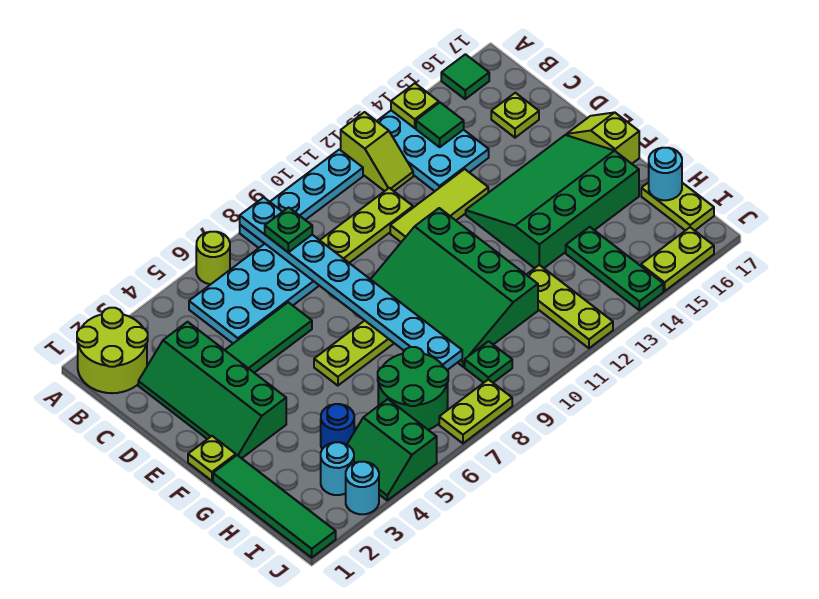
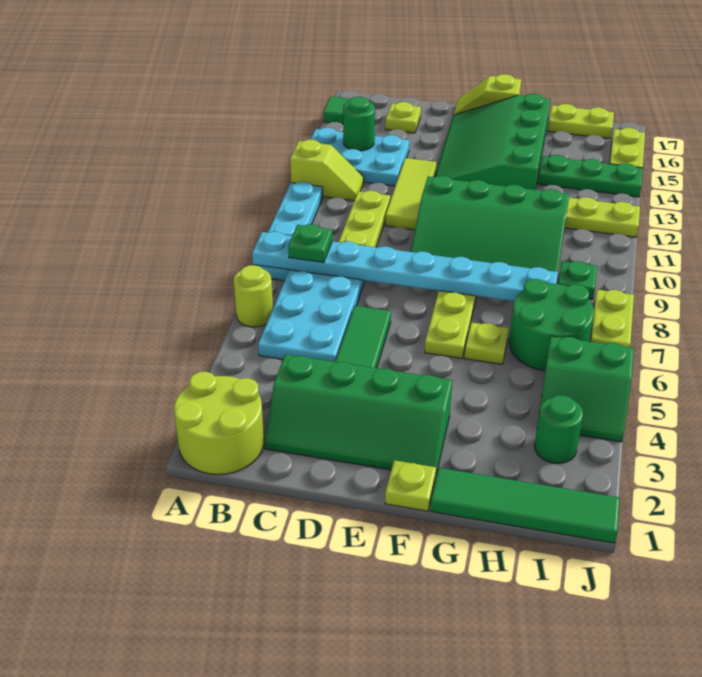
lime 1x1 plate [391,83,439,128] -> lime 1x1 plate moved to [464,322,509,364]
green 1x1 tile [416,103,464,147] -> green 1x1 round brick [343,97,375,151]
blue 1x1 round brick [321,404,354,449] -> none
cyan 1x1 round brick [649,148,682,200] -> none
cyan 1x1 round brick [321,442,354,495] -> green 1x1 round brick [535,395,583,463]
cyan 1x1 round brick [346,462,379,514] -> none

